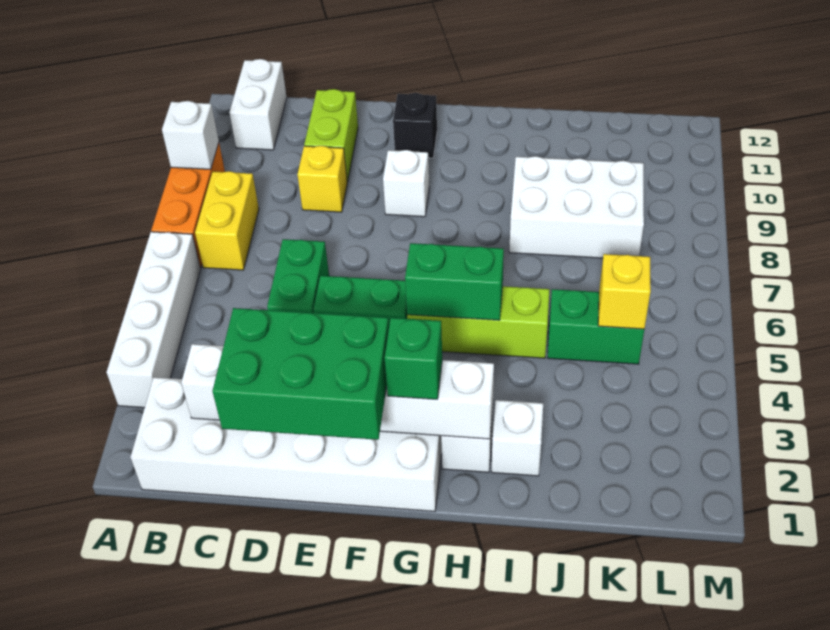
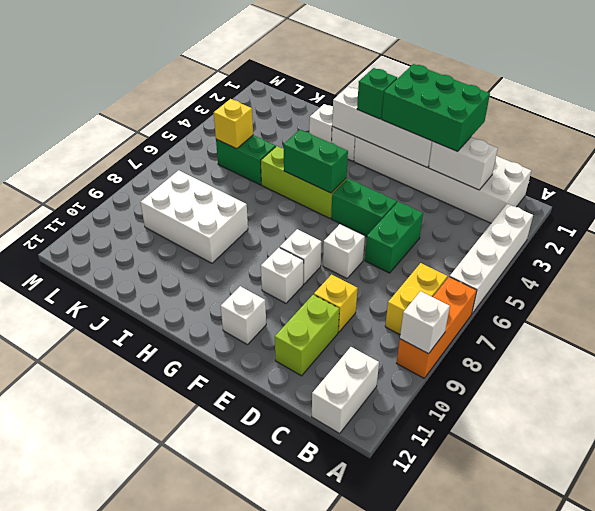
none -> white 1x1 brick [323,224,365,278]
none -> white 1x1 brick [280,229,321,284]
black 1x1 brick [393,93,437,158] -> white 1x1 brick [221,286,266,345]

